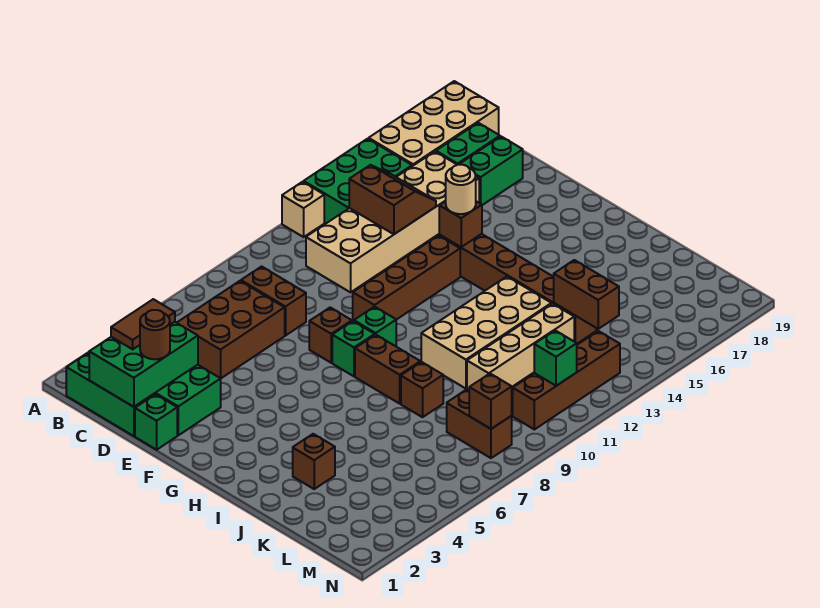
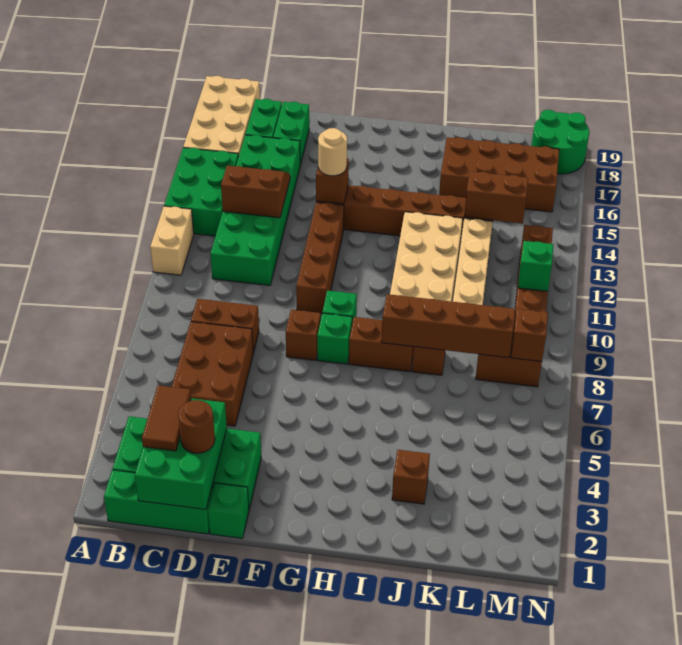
tan 1x1 brick [282,182,324,237] -> tan 1x2 brick [150,206,194,275]
tan 2x6 brick [306,152,479,292] -> green 2x6 brick [211,135,300,285]
none -> brown 1x4 brick [381,294,515,358]
none -> brown 2x4 brick [439,137,559,212]
none -> green 2x2 round brick [532,110,589,174]

